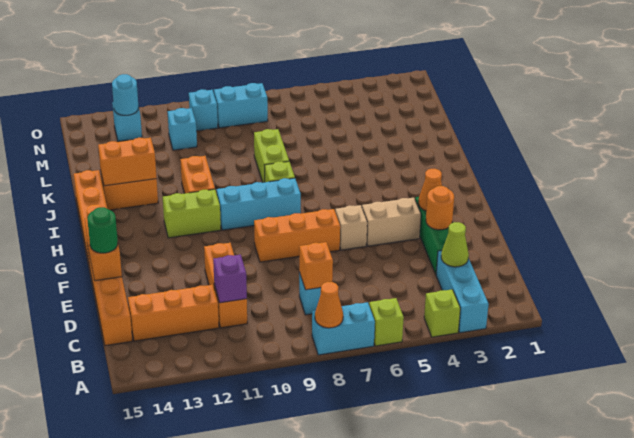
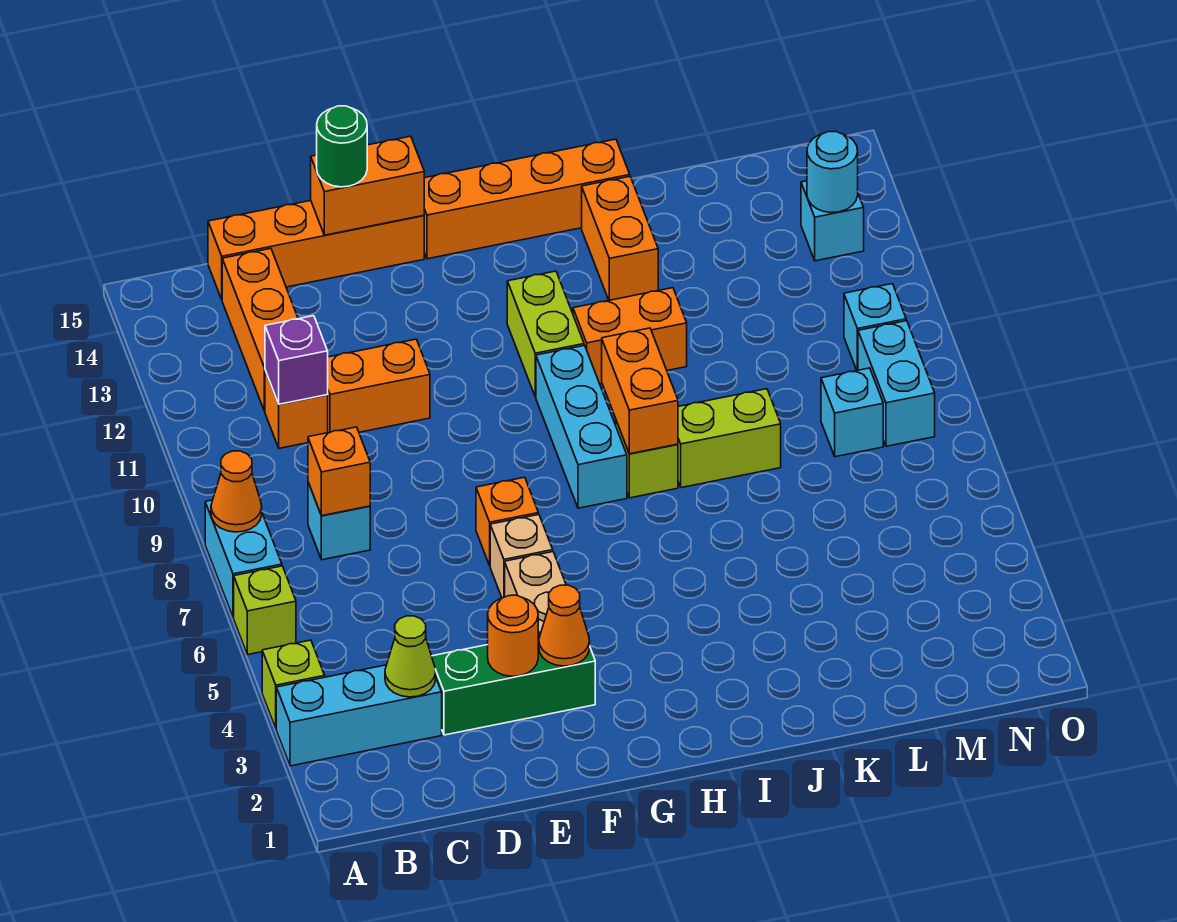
orange 1x3 brick [254,209,340,262] -> orange 1x1 brick [476,477,538,565]
orange 1x2 brick [98,138,157,186] -> orange 1x2 brick moved to [602,328,678,454]
cyan 1x1 brick [168,108,197,150] -> cyan 1x1 brick moved to [821,368,883,457]

